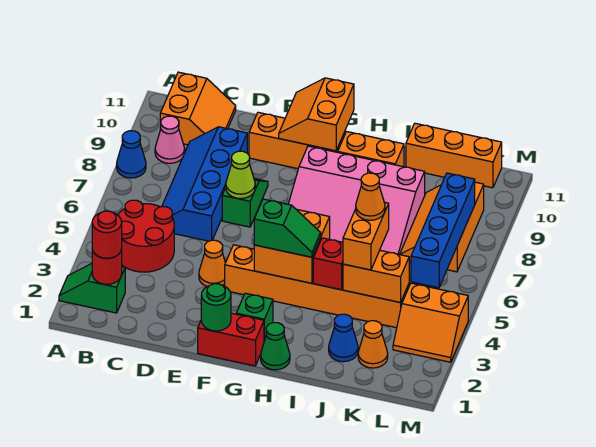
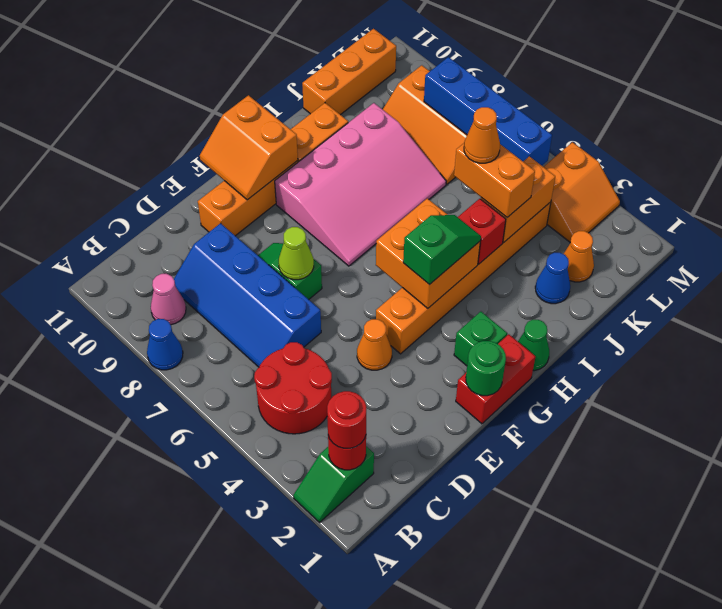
orange 2x2 slope [160,72,236,145] -> none

